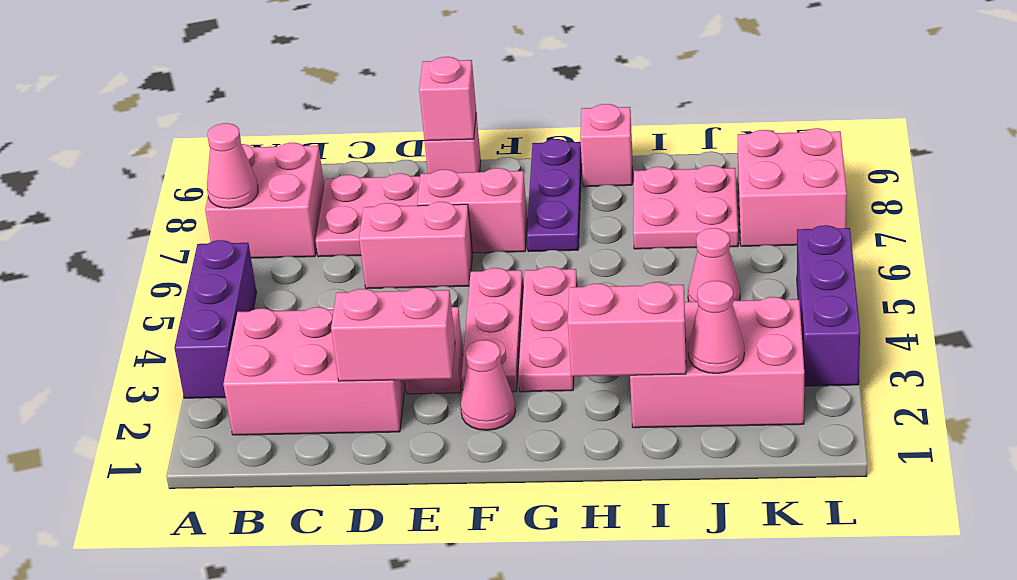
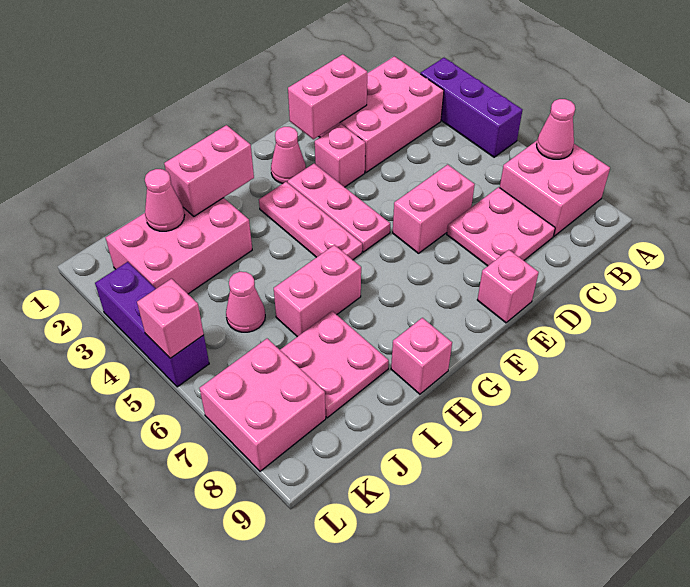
pink 1x2 brick [417,168,527,253] -> pink 1x2 brick moved to [274,245,361,337]
pink 1x1 brick [419,57,476,141] -> pink 1x1 brick moved to [137,279,204,358]
purple 1x3 plate [527,139,582,252] -> none

